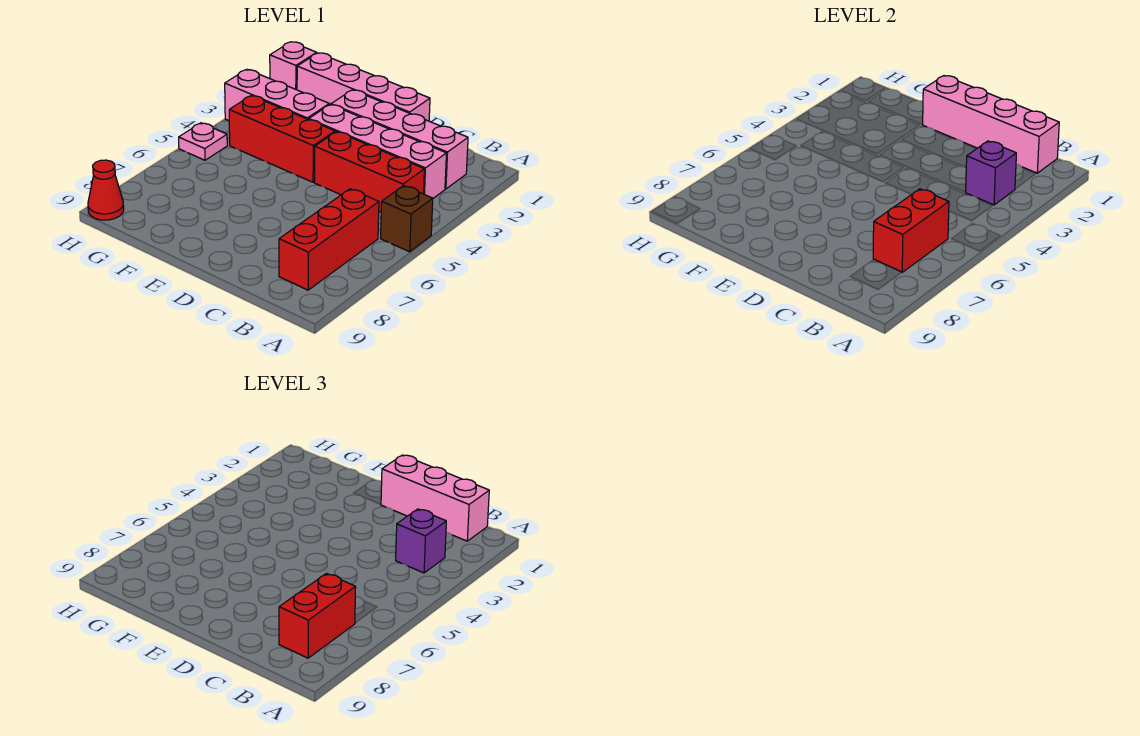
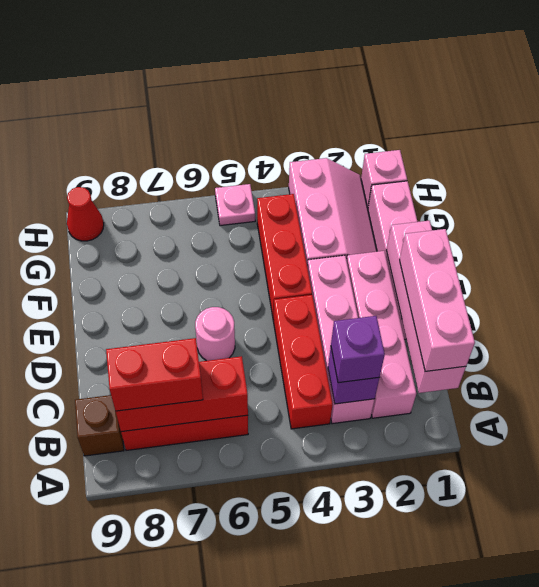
brown 1x1 brick [381,186,433,252] -> brown 1x1 brick moved to [75,395,124,456]
red 1x2 brick [873,189,949,272] -> red 1x3 brick [116,356,248,432]
none -> pink 1x1 round brick [195,307,235,361]

